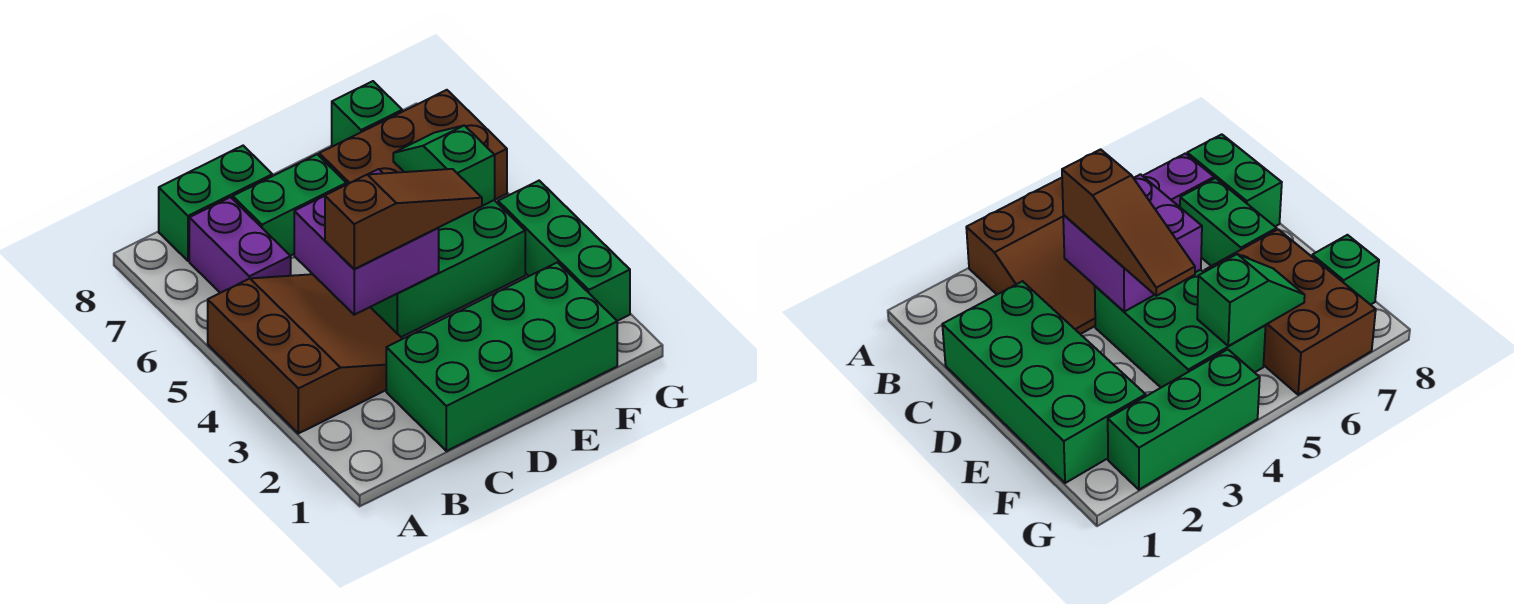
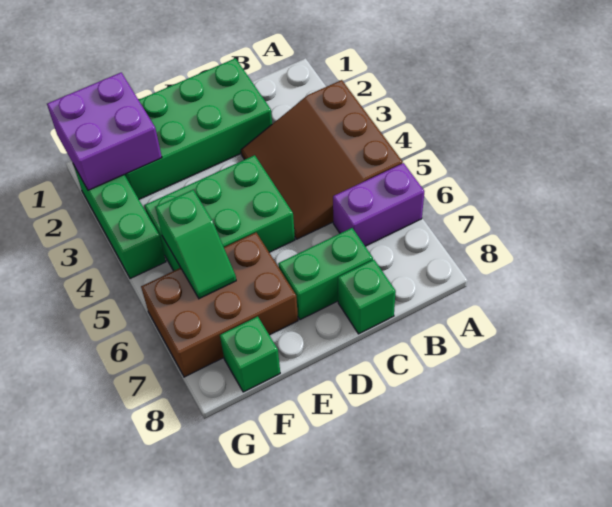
purple 1x2 brick [189,197,291,293] -> purple 1x2 brick turned to [333,163,424,246]
green 1x2 brick [159,146,272,261] -> green 1x1 brick [338,260,396,334]
purple 2x2 brick [294,169,439,315] -> purple 2x2 brick moved to [47,72,162,190]
brown 1x3 slope [325,169,482,269] -> none

